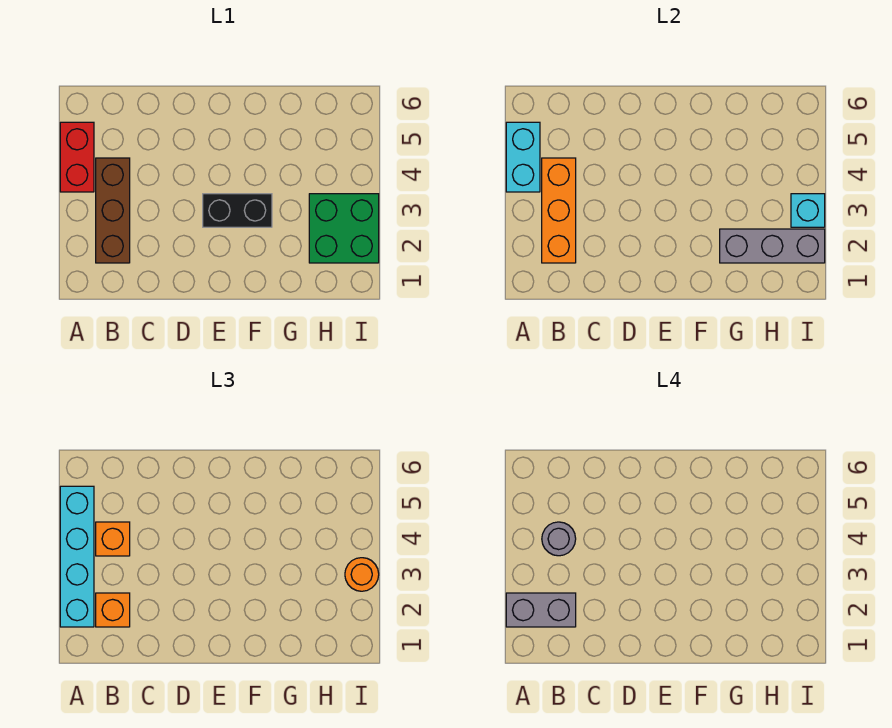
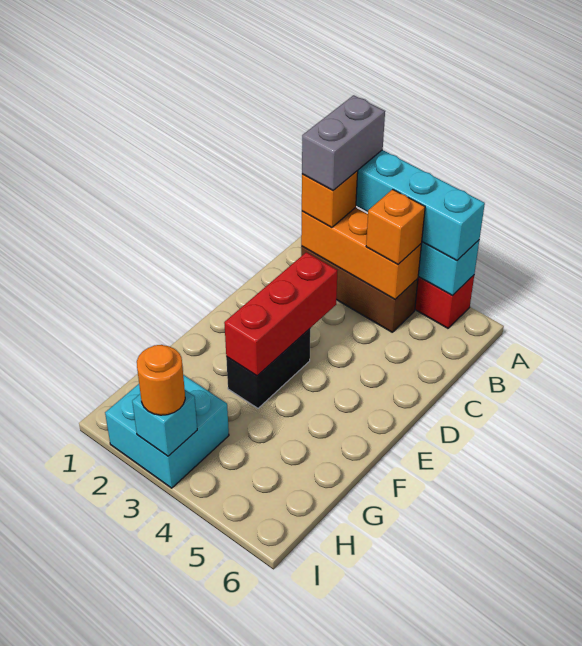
grey 1x1 round brick [542,522,576,556] -> none
none -> red 1x3 brick [224,252,338,376]
grey 1x3 brick [720,229,825,263] -> none
green 2x2 brick [309,194,379,263] -> cyan 2x2 brick [105,375,229,488]

